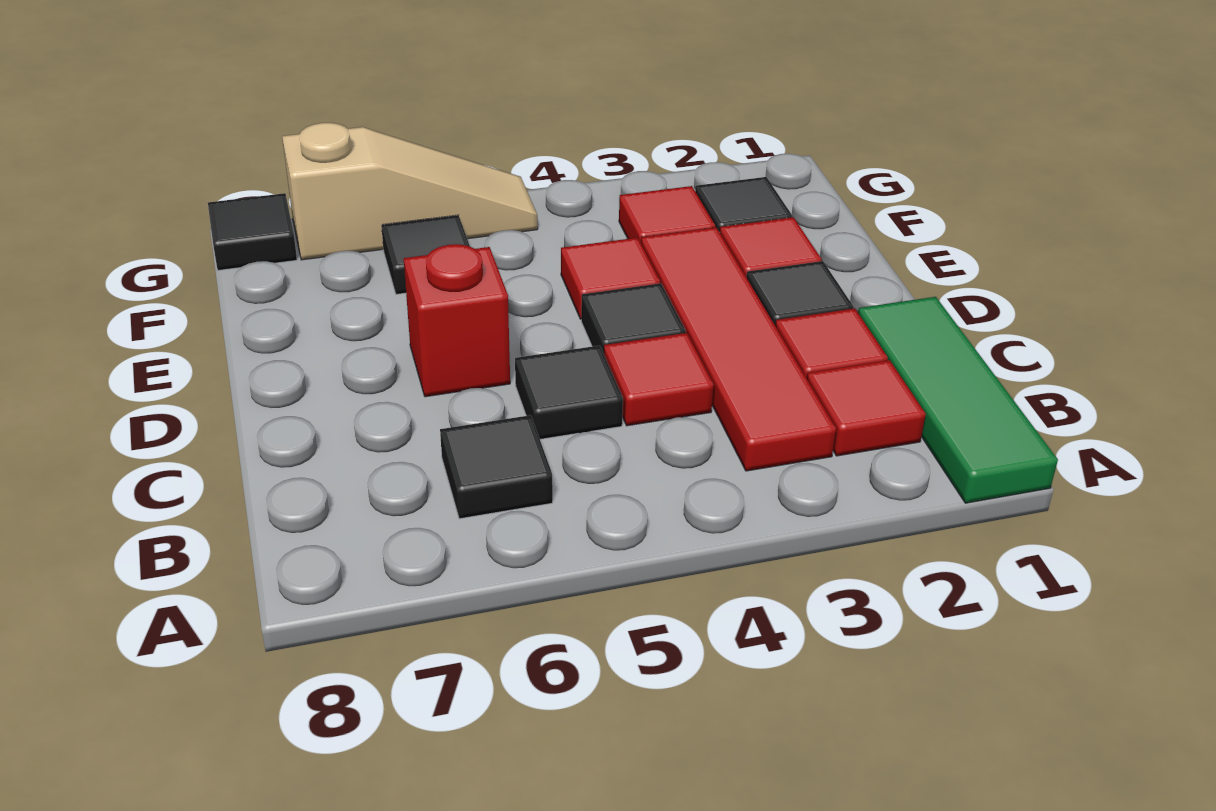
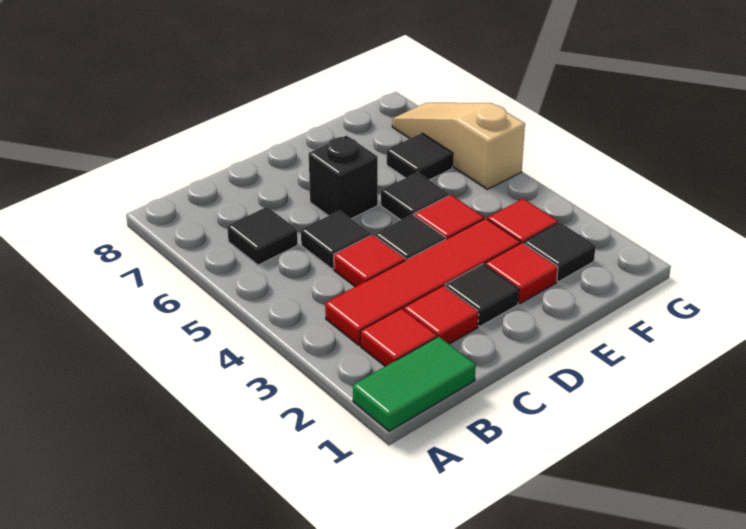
green 1x3 tile [858,297,1058,503] -> green 1x2 tile [353,336,476,431]
red 1x1 brick [404,244,510,397] -> black 1x1 brick [309,136,378,219]
tan 1x3 slope [282,123,538,260] -> tan 1x3 slope turned to [392,103,525,189]
black 1x1 tile [208,193,297,270] -> black 1x1 tile moved to [381,172,449,220]

